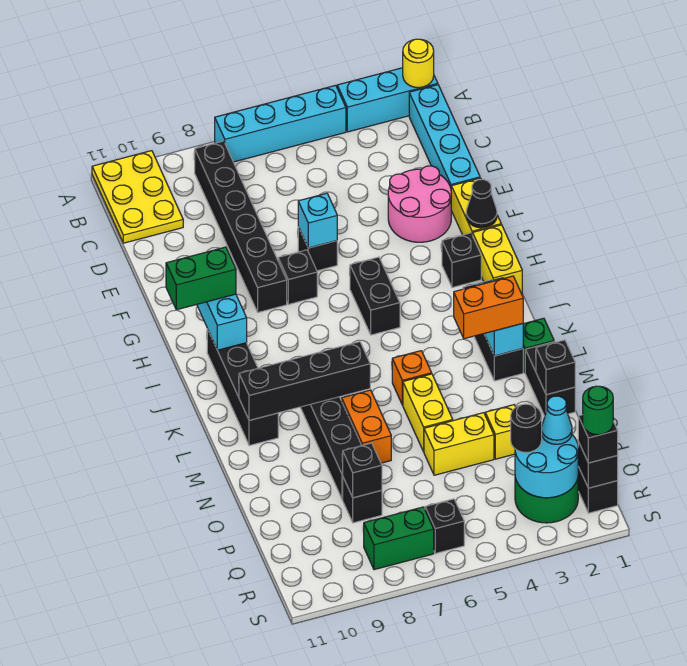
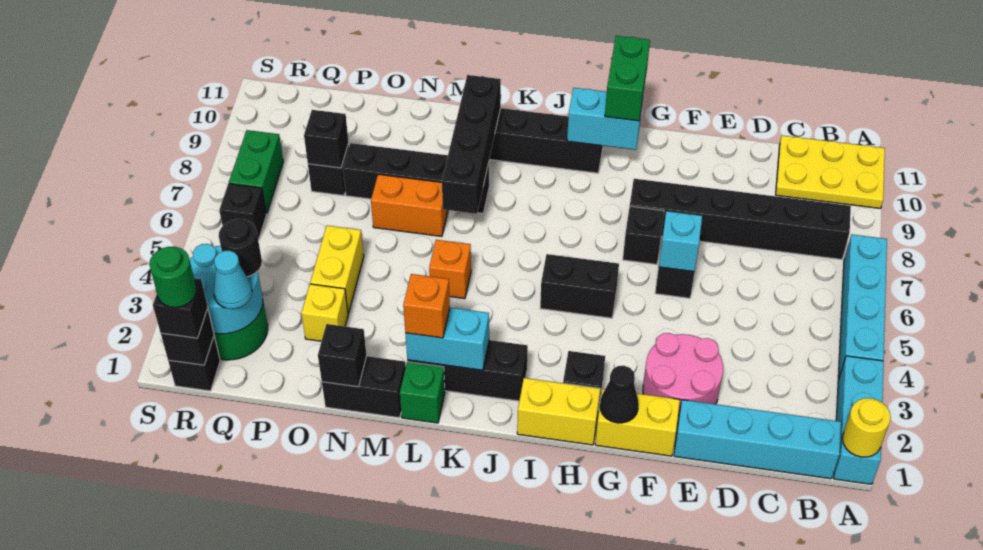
orange 1x2 brick [454,276,523,339] -> orange 1x1 brick [403,274,450,338]
yellow 1x2 brick [403,374,453,452] -> none

